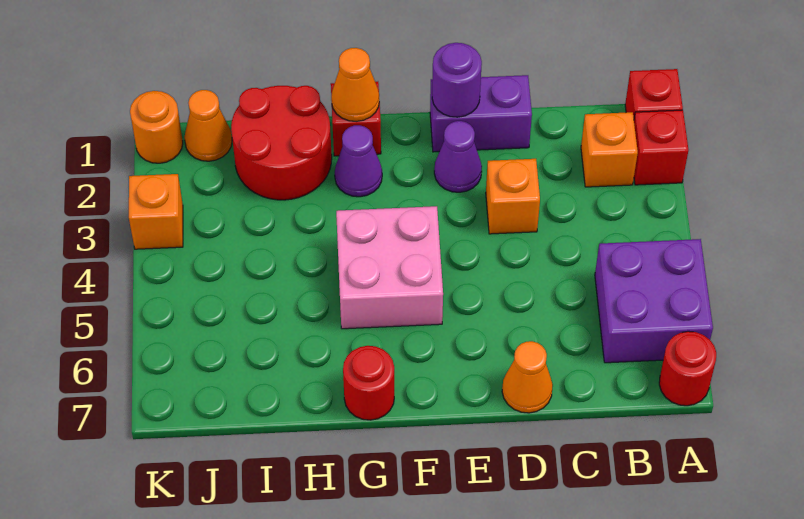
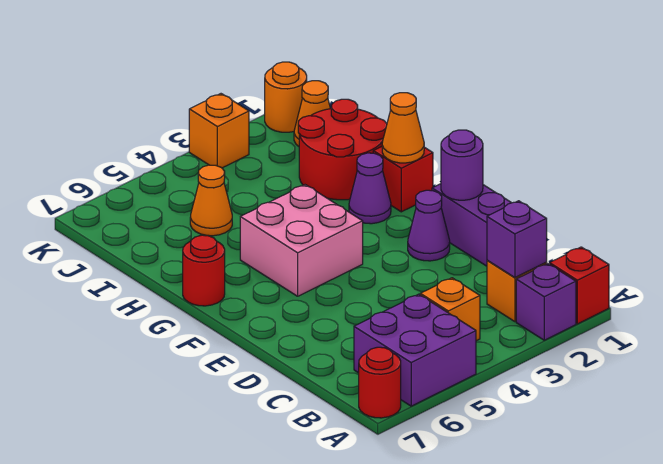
red 1x1 brick [634,110,688,185] -> purple 1x1 brick [516,264,576,340]
none -> purple 1x1 brick [487,201,547,278]
orange 1x1 brick [486,159,540,234] -> orange 1x1 brick moved to [420,278,480,341]
orange 1x1 cone [502,341,553,413] -> orange 1x1 cone moved to [190,165,232,236]

